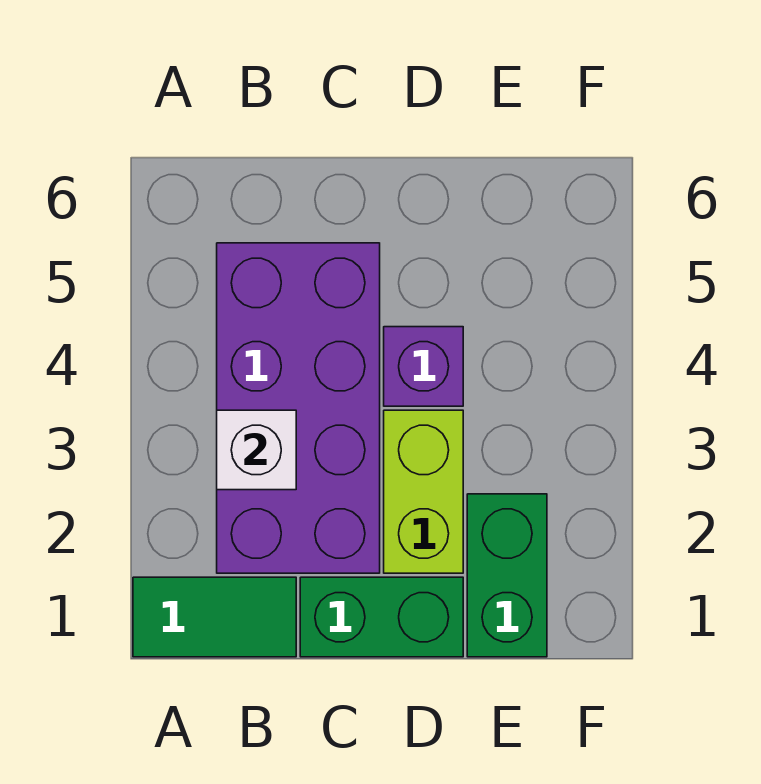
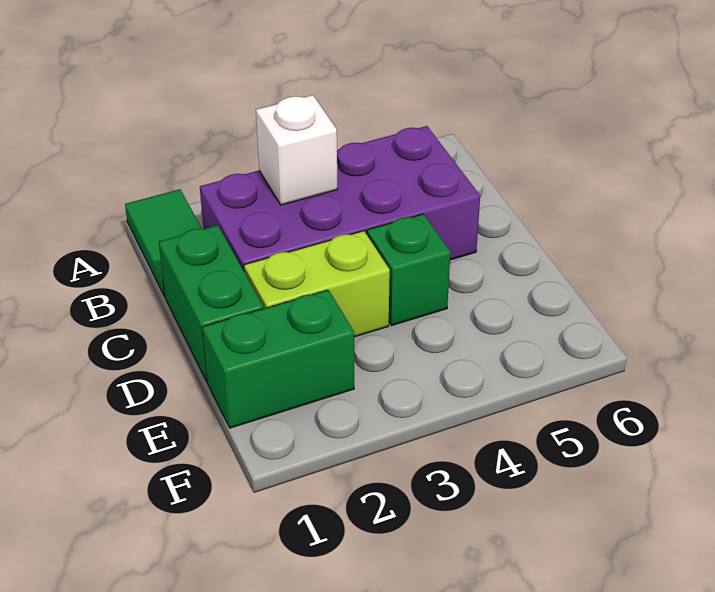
purple 1x1 brick [384,327,463,406] -> green 1x1 brick [367,214,450,326]

